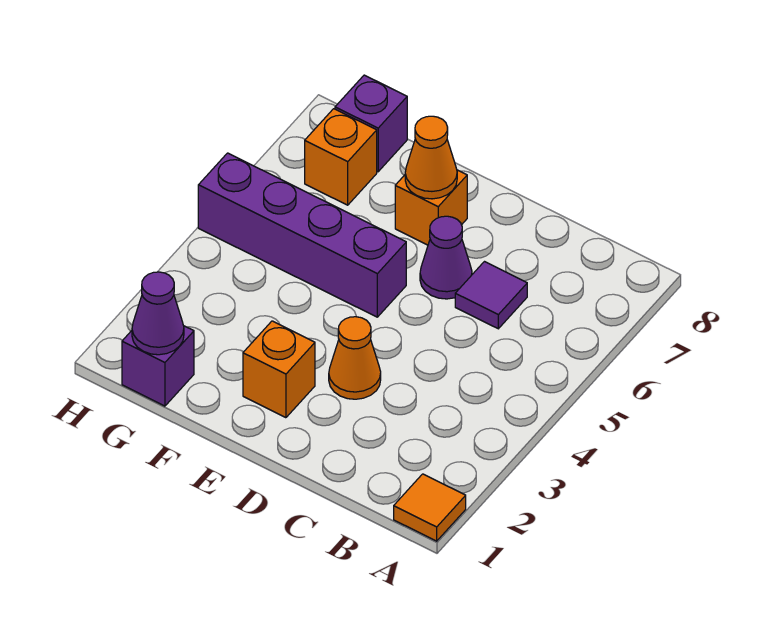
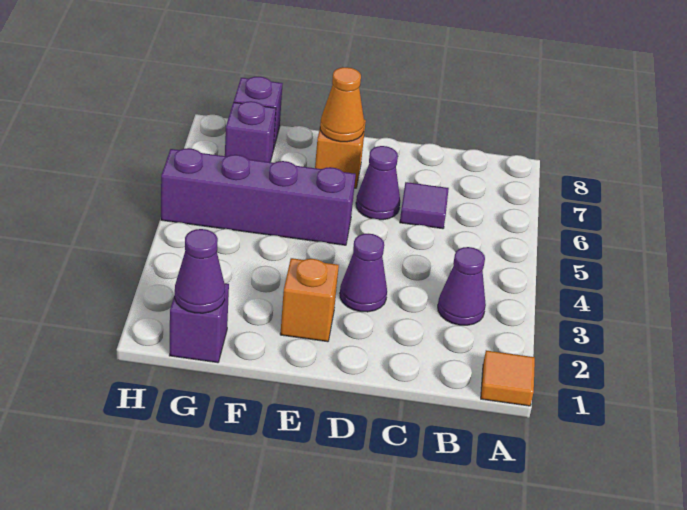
none -> purple 1x1 cone [438,247,486,325]
orange 1x1 cone [329,317,381,399] -> purple 1x1 cone [340,234,387,312]
orange 1x1 brick [305,109,377,205] -> purple 1x1 brick [225,101,276,162]

